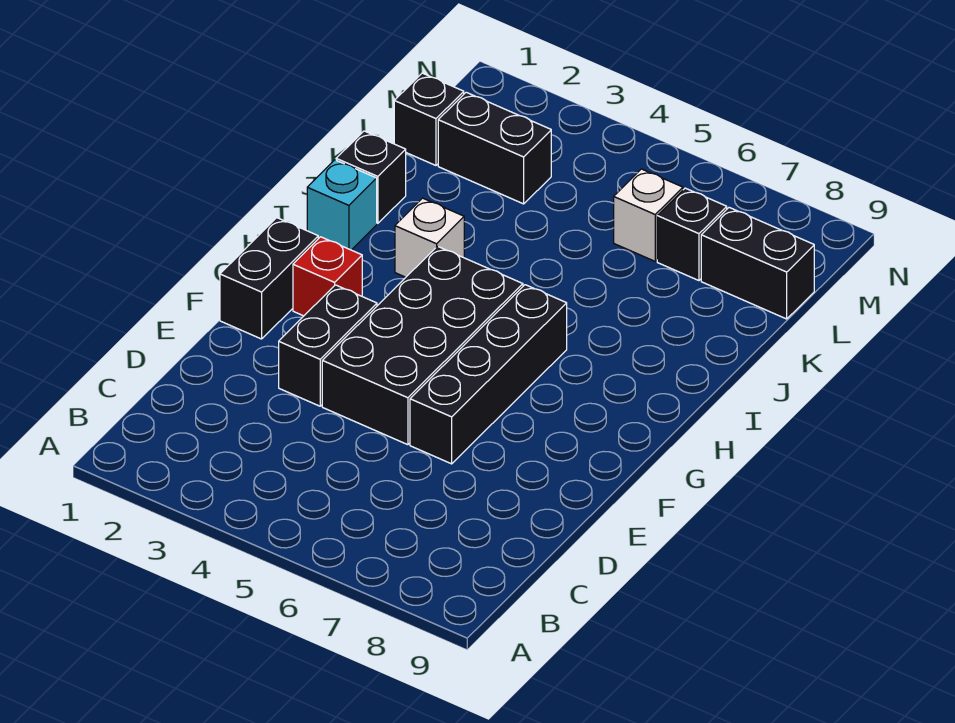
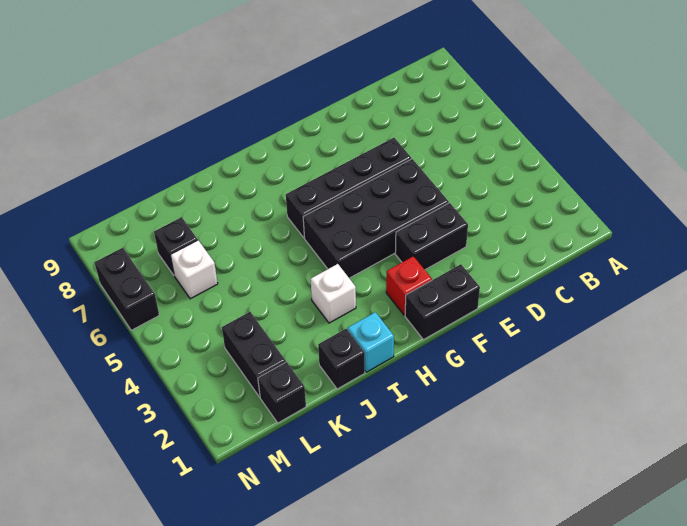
black 1x2 brick [701,208,814,319] -> black 1x2 brick moved to [94,248,159,330]

